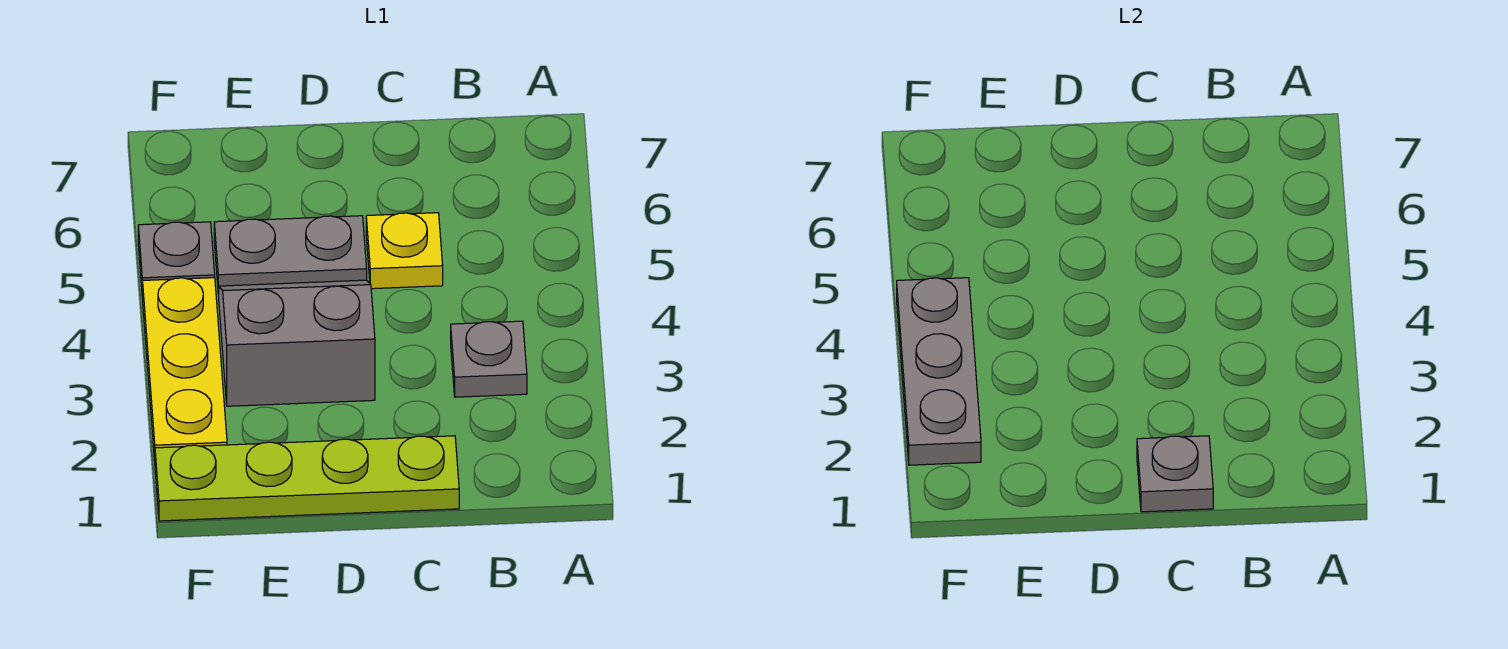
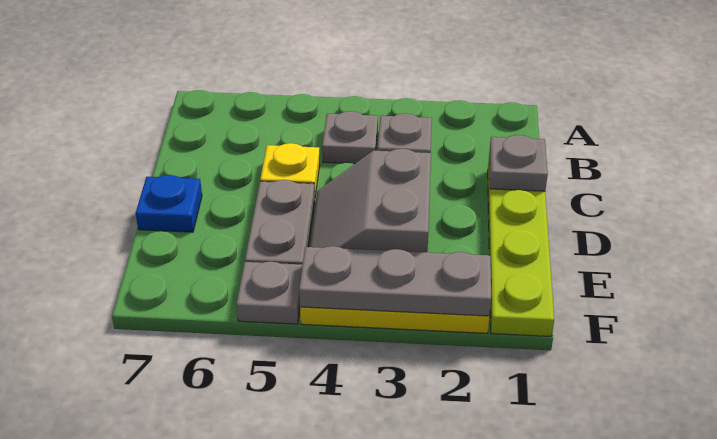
none -> grey 1x1 plate [322,111,378,164]
none -> blue 1x1 plate [136,175,202,232]

